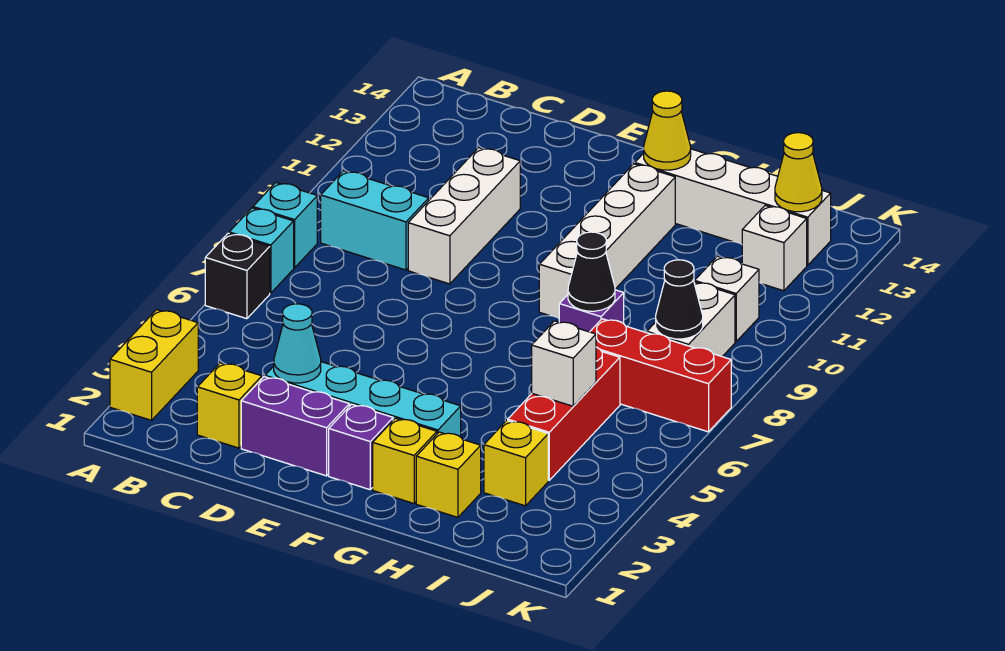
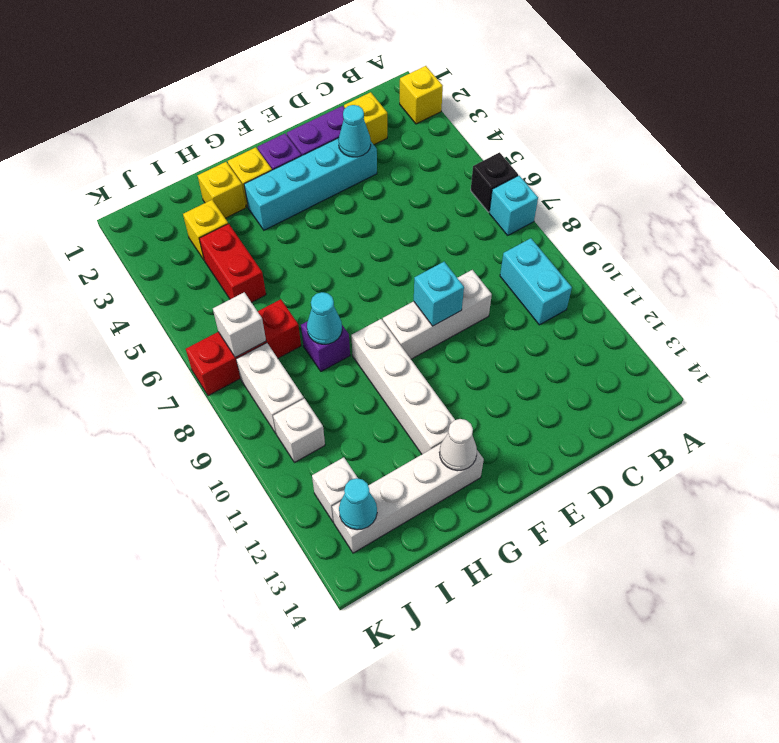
yellow 1x2 brick [110,310,198,420] -> yellow 1x1 brick [400,66,443,124]
cyan 1x1 brick [253,183,317,268] -> cyan 1x1 brick moved to [414,262,464,326]
cyan 1x2 brick [321,171,429,270] -> cyan 1x2 brick turned to [500,238,572,325]
white 1x3 brick [408,148,520,284] -> white 1x3 brick turned to [383,270,492,359]
yellow 1x1 cone [644,91,691,170] -> white 1x1 cone [439,419,477,471]
black 1x1 cone [568,232,615,311] -> cyan 1x1 cone [307,292,342,344]
red 1x3 brick [508,347,620,480] -> red 1x2 brick [199,224,266,302]
white 1x1 brick [532,321,596,406] -> white 1x1 brick moved to [213,292,266,357]
black 1x1 cone [656,260,703,339] -> none
yellow 1x1 cone [775,133,822,212] -> cyan 1x1 cone [339,478,377,530]

